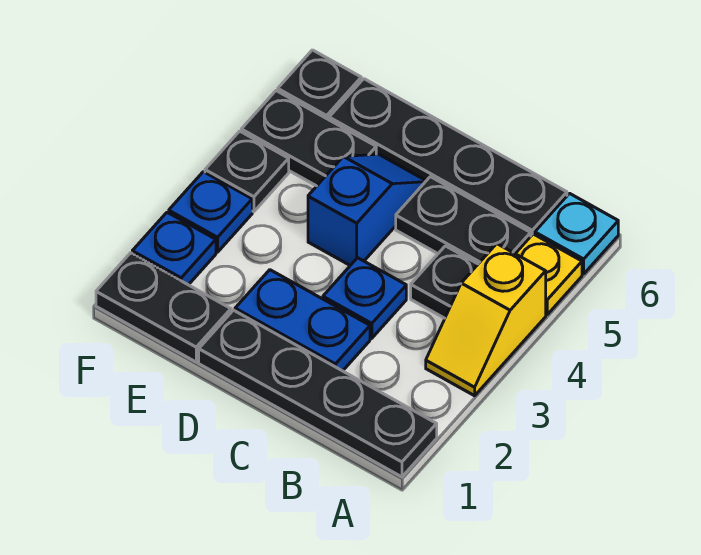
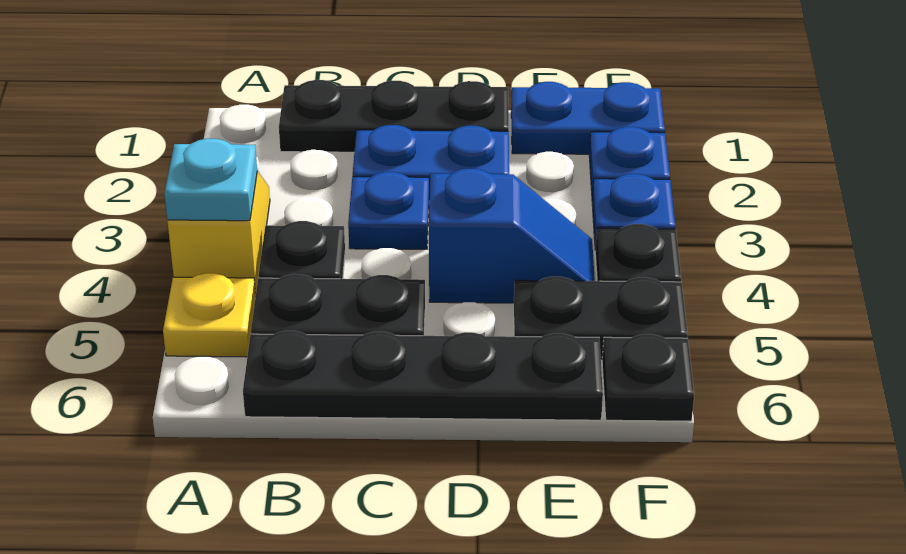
black 1x4 plate [199,310,437,477] -> black 1x3 plate [279,80,509,152]
cyan 1x1 plate [535,193,618,274] -> cyan 1x1 plate moved to [164,138,257,221]
blue 1x2 slope [308,154,426,265] -> blue 1x2 slope turned to [429,169,595,303]
black 1x2 plate [96,253,231,362] -> blue 1x2 plate [511,82,665,154]

